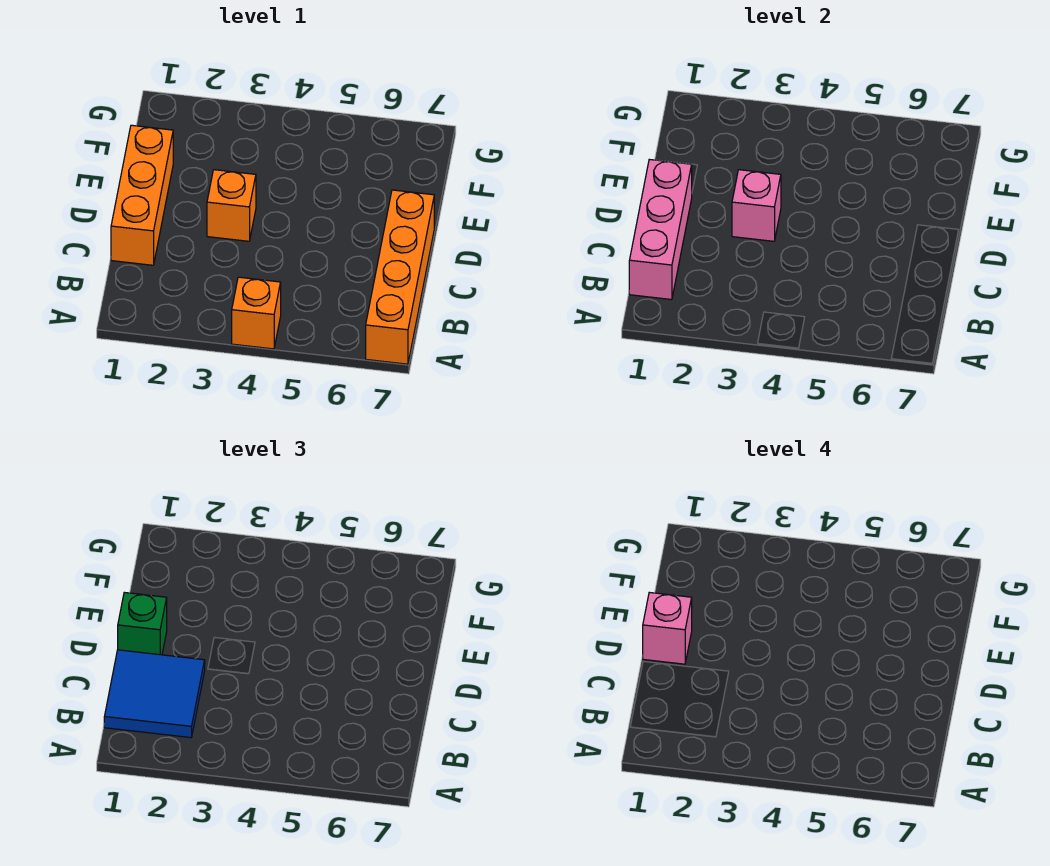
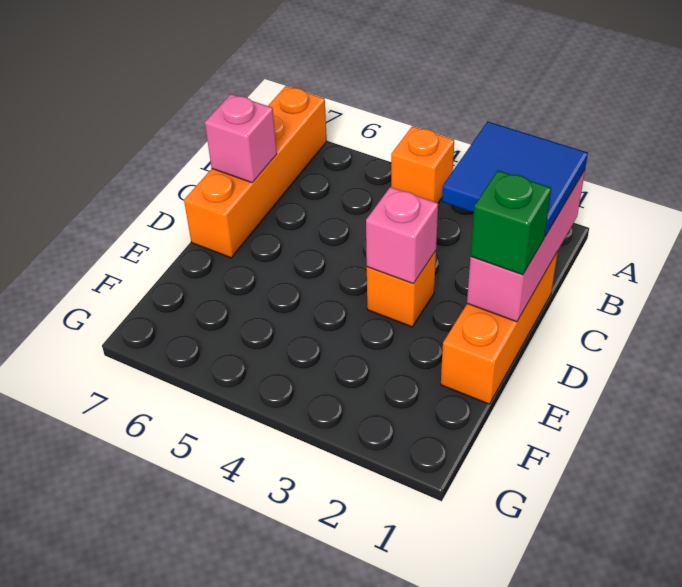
pink 1x1 brick [643,592,692,664] -> pink 1x1 brick moved to [205,94,277,183]

